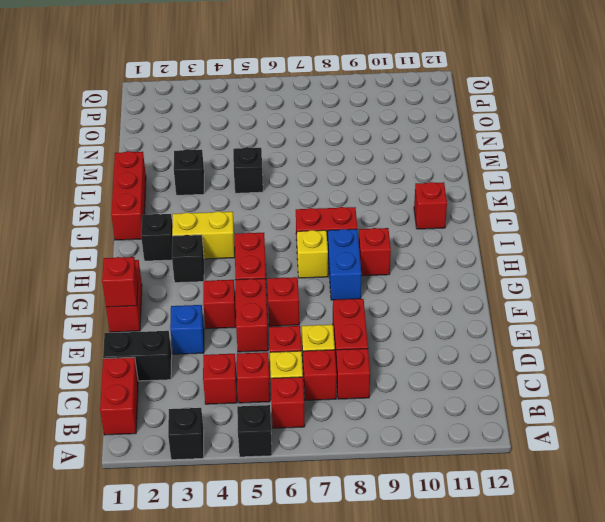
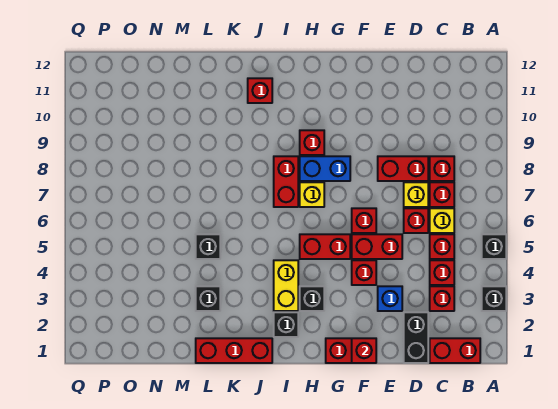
red 1x1 brick [271,377,305,428] -> red 1x1 brick moved to [430,286,454,311]

